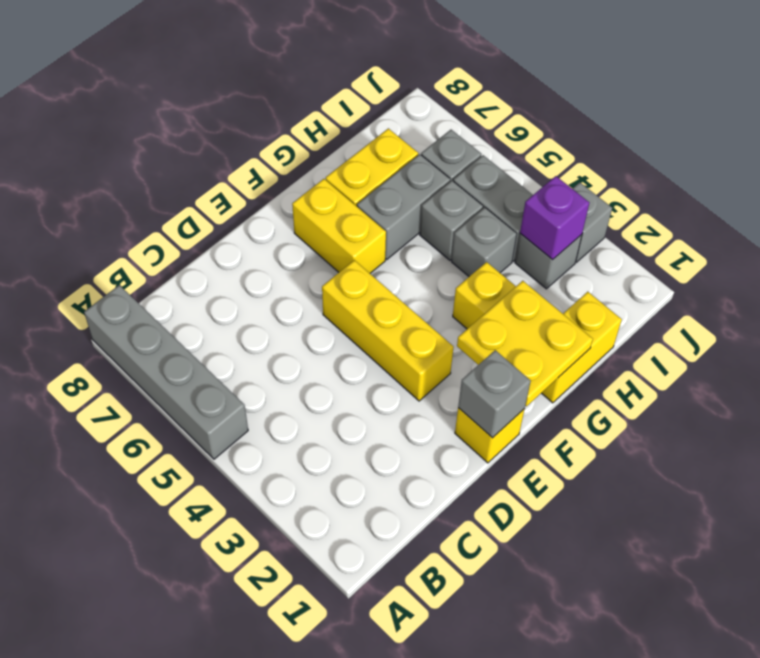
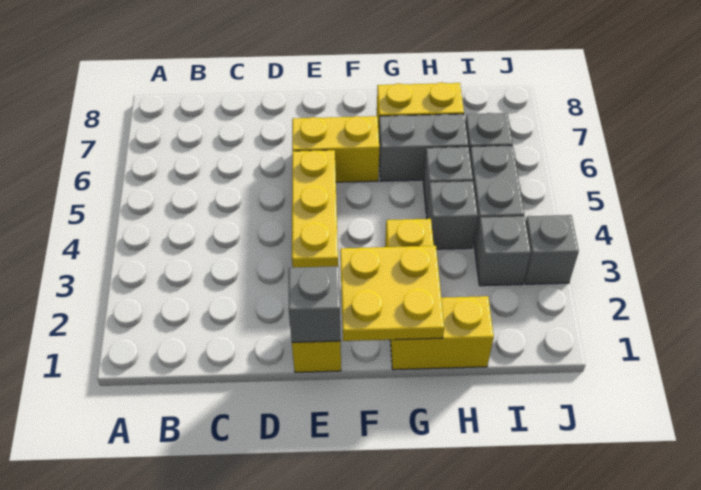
grey 1x4 brick [84,285,248,459] -> none
yellow 1x2 brick [292,179,386,273] -> yellow 1x2 brick turned to [292,116,379,182]
purple 1x1 brick [520,176,589,260] -> none

